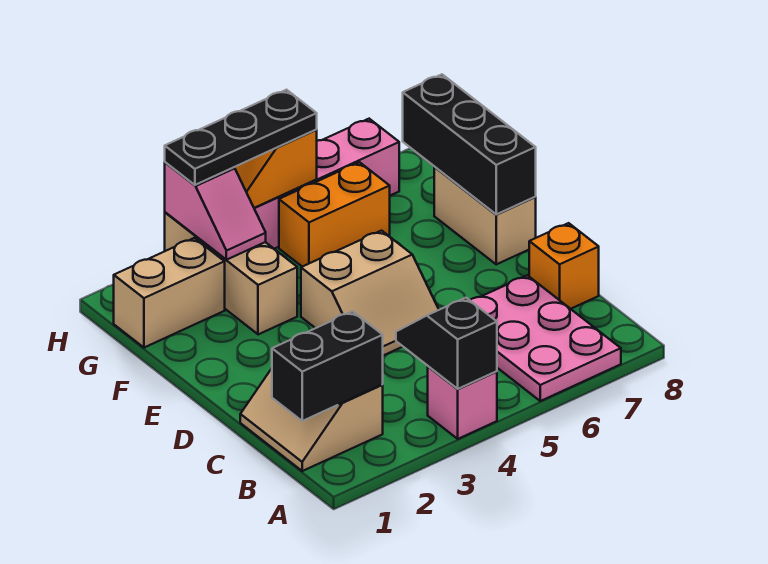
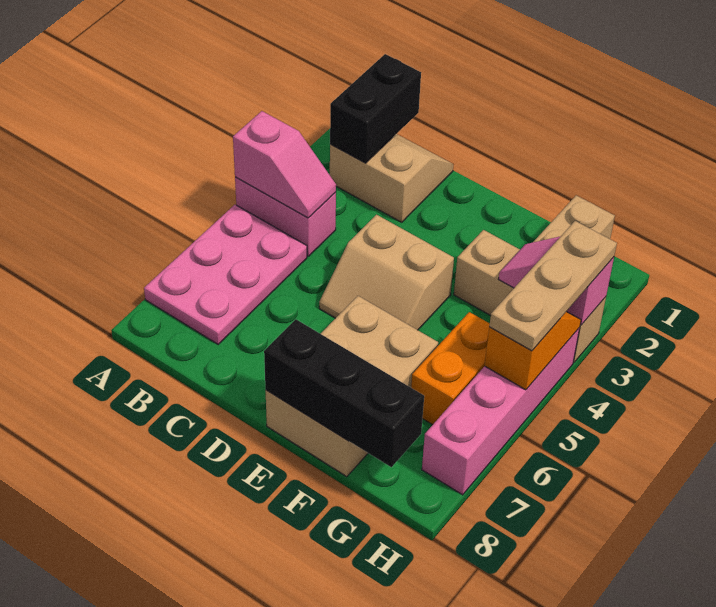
pink 1x1 brick [428,366,497,439] -> pink 1x2 brick [235,177,336,256]
black 1x2 slope [396,298,497,389] -> pink 1x2 slope [233,111,336,218]
pink 2x3 plate [470,275,621,401] -> pink 2x3 plate turned to [144,205,307,344]
orange 1x1 brick [529,223,599,309] -> none
tan 2x2 slope [301,231,439,356] -> tan 2x2 slope turned to [319,215,454,330]
tan 1x2 brick [434,167,536,264] -> tan 2x3 brick [266,296,438,477]
black 1x3 plate [165,90,317,185] -> tan 1x3 plate [489,221,617,351]

